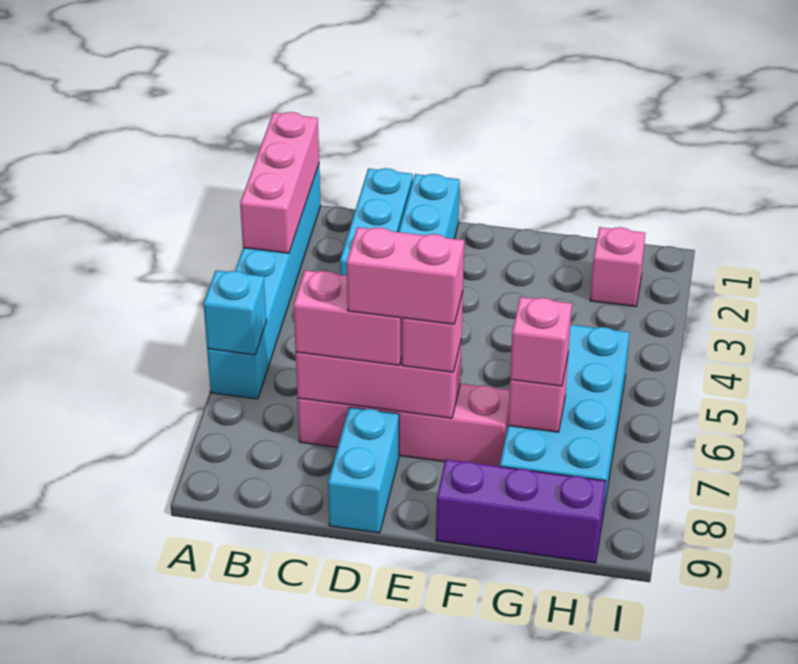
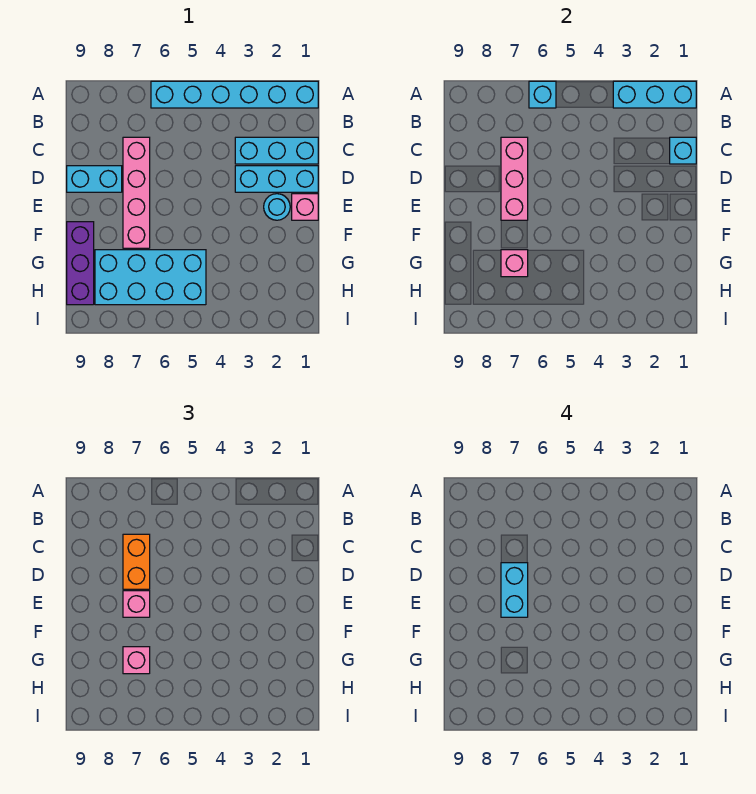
pink 1x3 brick [240,112,319,253] -> cyan 1x3 brick [613,81,696,108]
none -> cyan 1x1 brick [670,137,696,164]
pink 1x2 brick [294,270,402,365] -> orange 1x2 brick [123,534,150,589]
pink 1x2 brick [347,227,464,324] -> cyan 1x2 brick [501,563,528,617]
none -> cyan 1x1 round brick [264,194,290,220]
pink 1x1 brick [590,227,646,307] -> pink 1x1 brick moved to [292,194,318,220]

